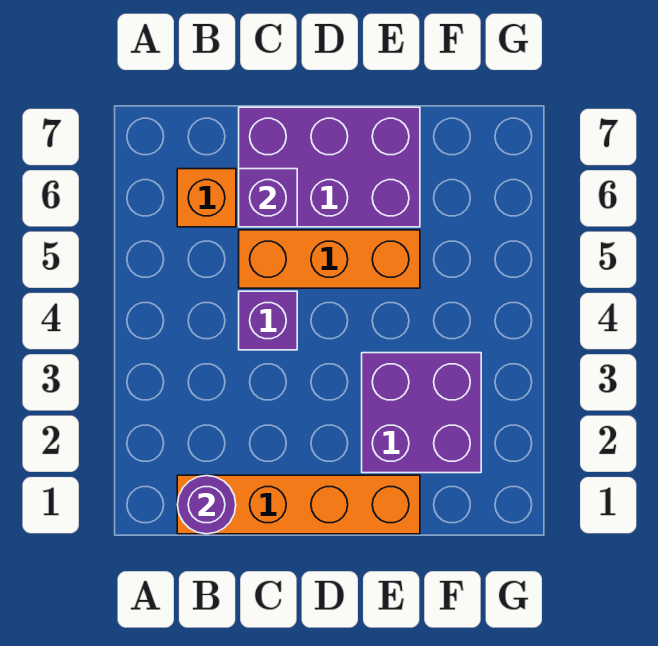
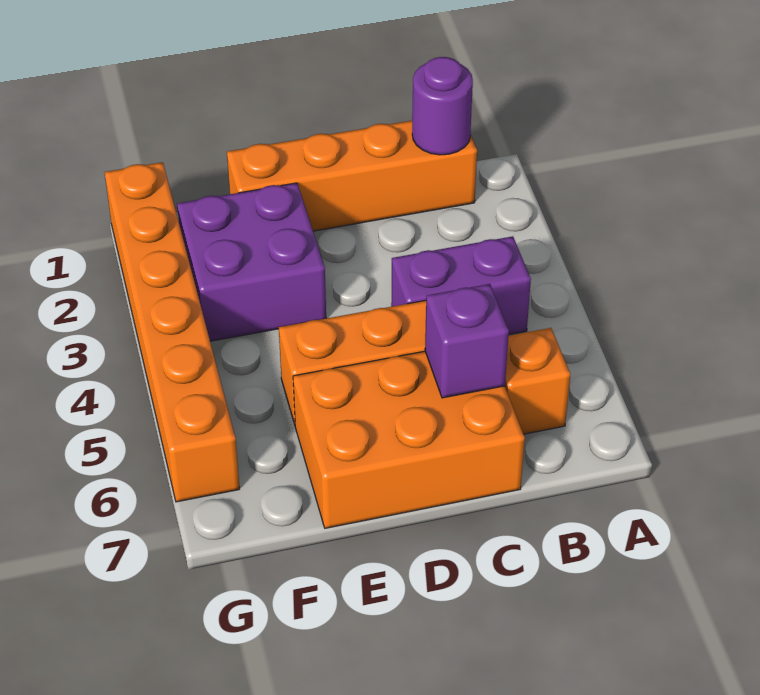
purple 1x1 brick [239,291,297,350] -> purple 1x2 brick [391,236,531,335]
purple 2x3 brick [239,107,420,227] -> orange 2x3 brick [293,351,525,528]
none -> orange 1x6 brick [105,162,240,502]

